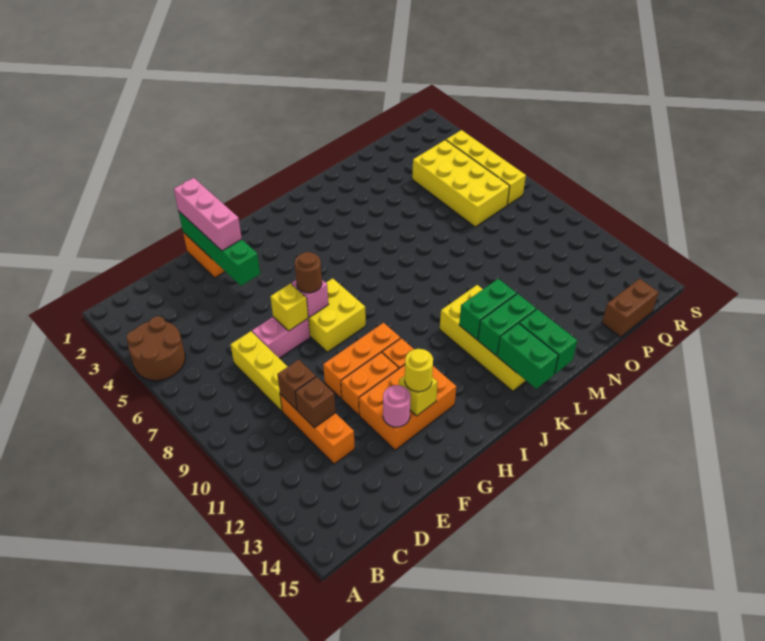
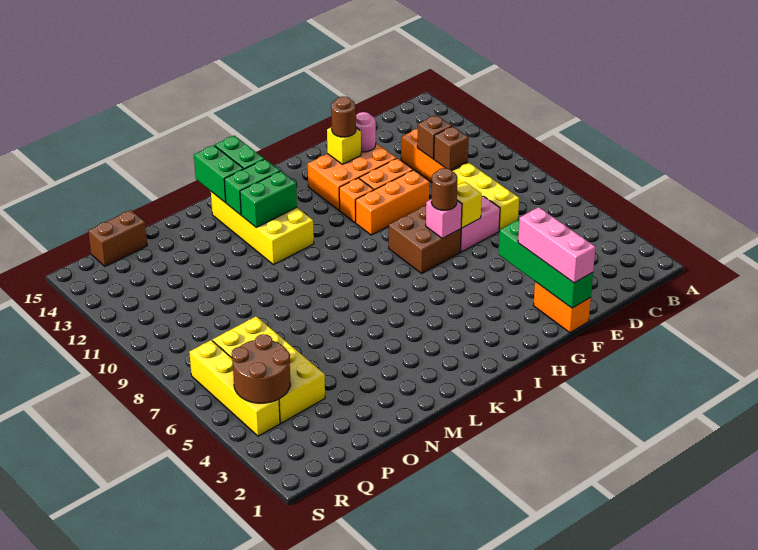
brown 2x2 round brick [126,316,185,381] -> brown 2x2 round brick moved to [232,334,290,403]
yellow 2x2 brick [308,278,366,352] -> brown 2x2 brick [389,205,461,273]
yellow 1x1 round brick [405,349,433,392] -> brown 1x1 round brick [331,97,356,137]

